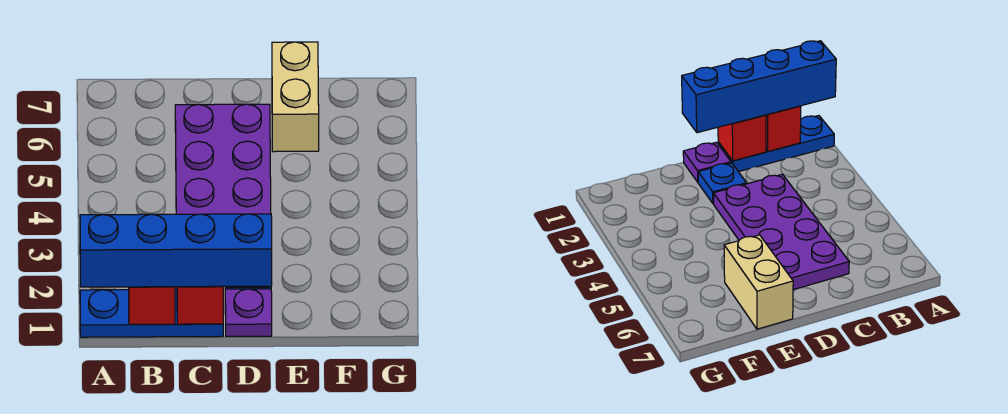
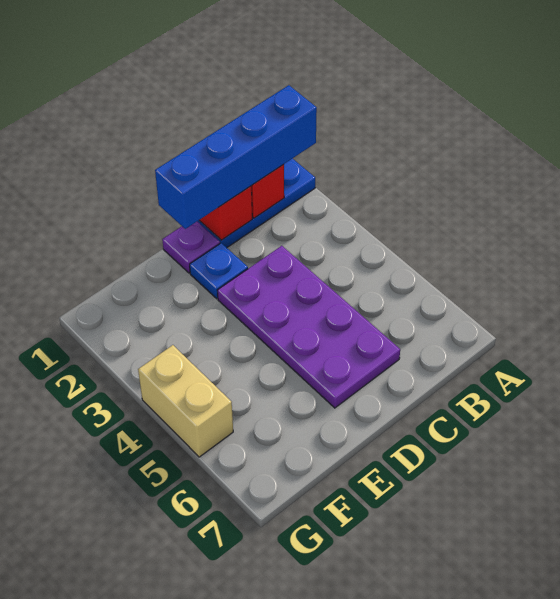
tan 1x2 brick [272,42,319,152] -> tan 1x2 brick moved to [138,345,233,457]

